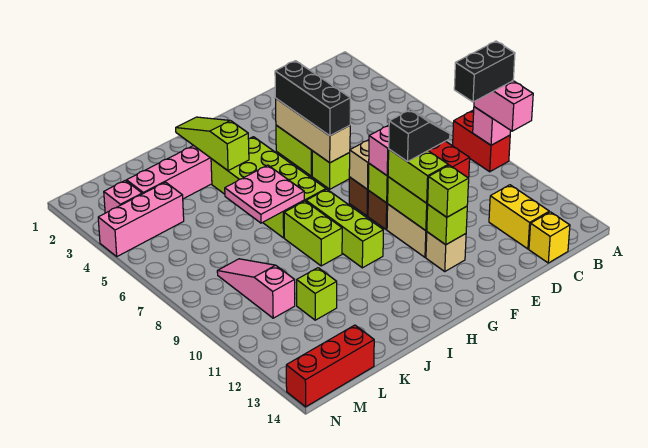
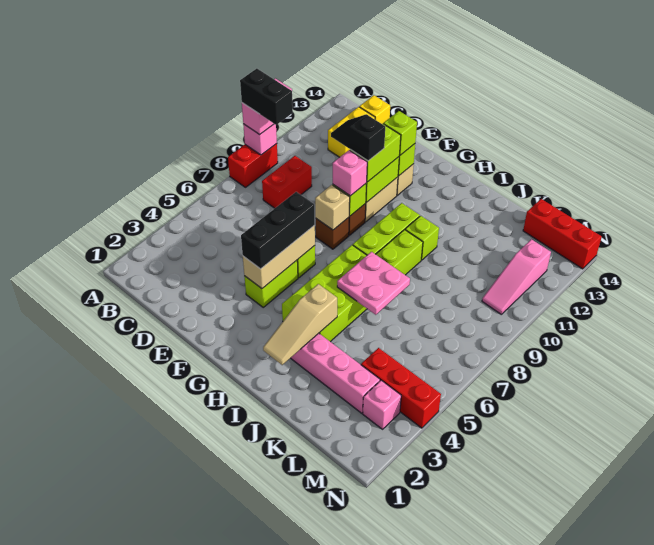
lime 1x3 slope [176,117,249,171] -> tan 1x3 slope [263,284,337,365]
lime 1x1 brick [297,268,337,320] -> lime 1x1 brick moved to [405,216,439,260]
pink 1x3 brick [98,182,184,256] -> red 1x3 brick [361,348,441,428]
pink 1x3 slope [217,259,295,318] -> pink 1x3 slope moved to [482,239,551,314]

